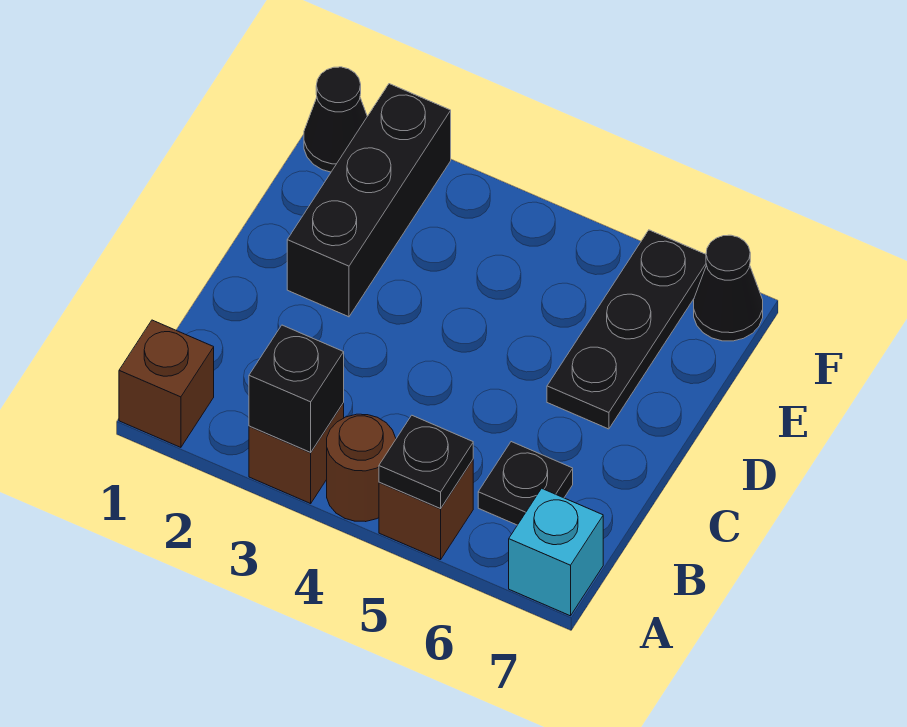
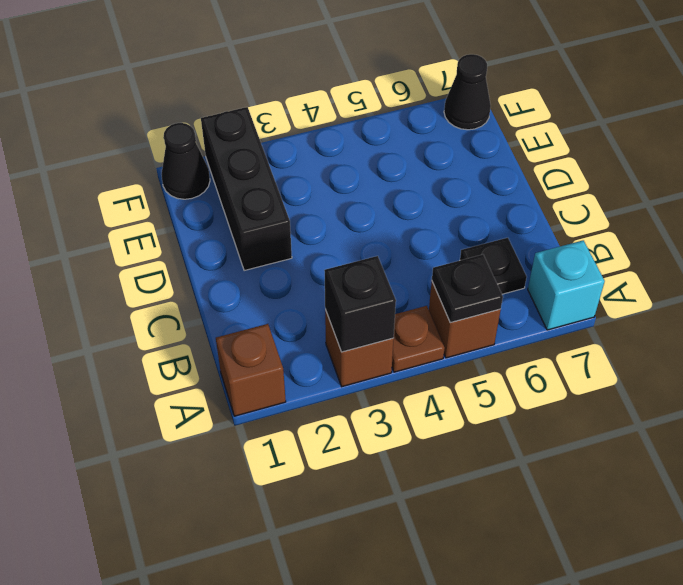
brown 1x1 round brick [327,414,396,522] -> brown 1x1 plate [392,306,445,372]
black 1x3 plate [547,230,706,429] -> none

